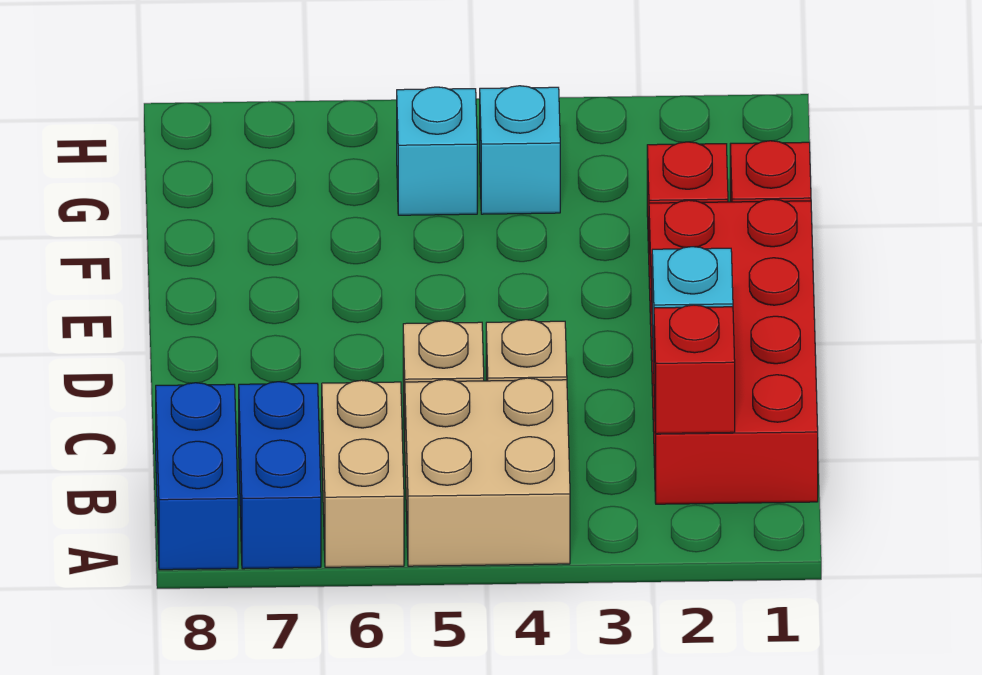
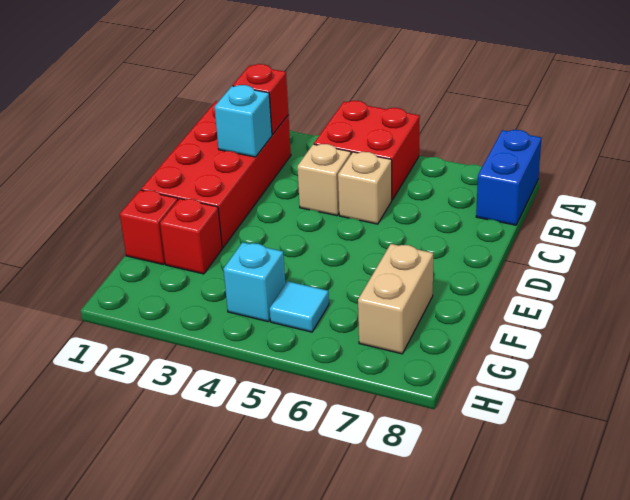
tan 2x2 brick [405,378,570,566] -> red 2x2 brick [314,101,420,200]
tan 1x2 brick [322,380,404,567] -> tan 1x2 brick moved to [358,244,433,354]
blue 1x2 brick [239,382,321,569] -> none
cyan 1x1 brick [397,87,477,215] -> cyan 1x1 tile [270,281,329,332]

